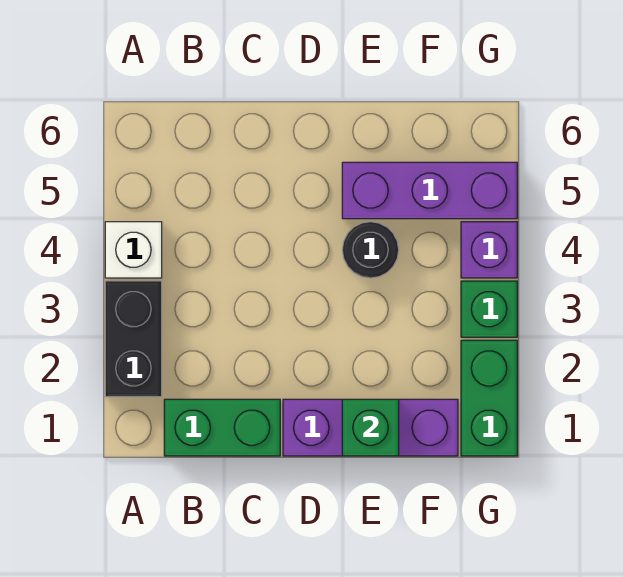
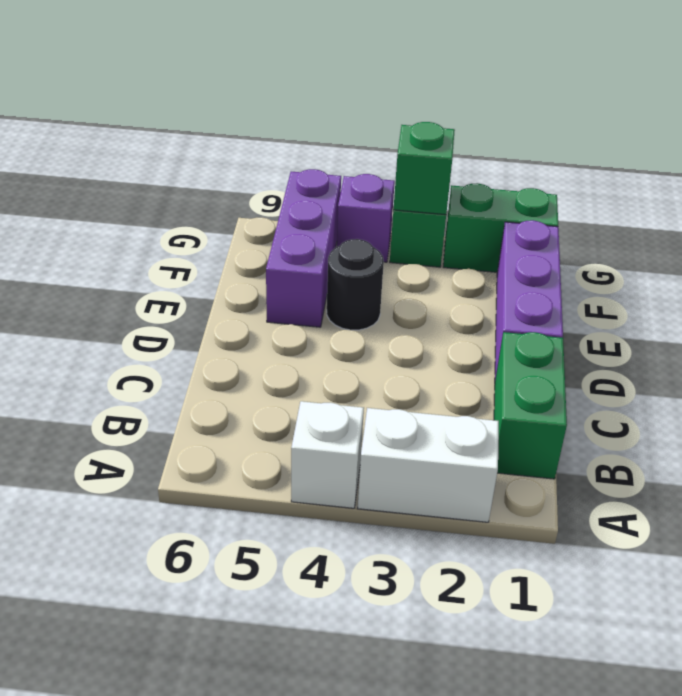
black 1x2 brick [105,281,162,397] -> white 1x2 brick [358,408,499,522]
green 1x1 brick [342,399,399,456] -> green 1x1 brick moved to [393,122,455,215]

